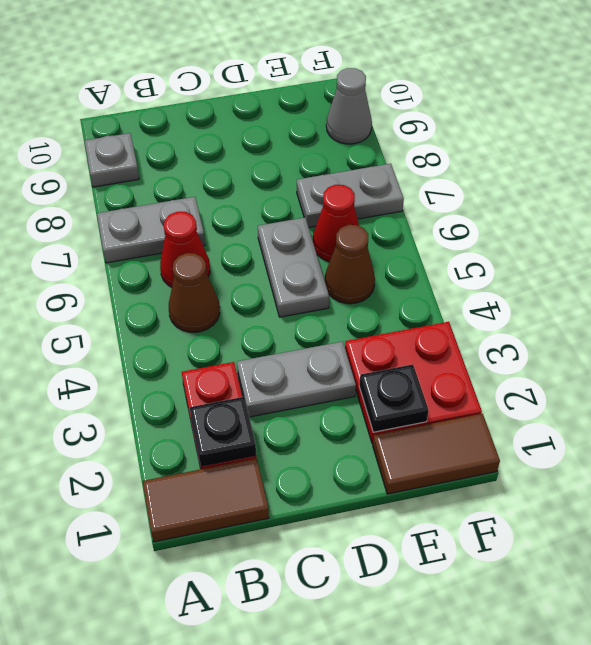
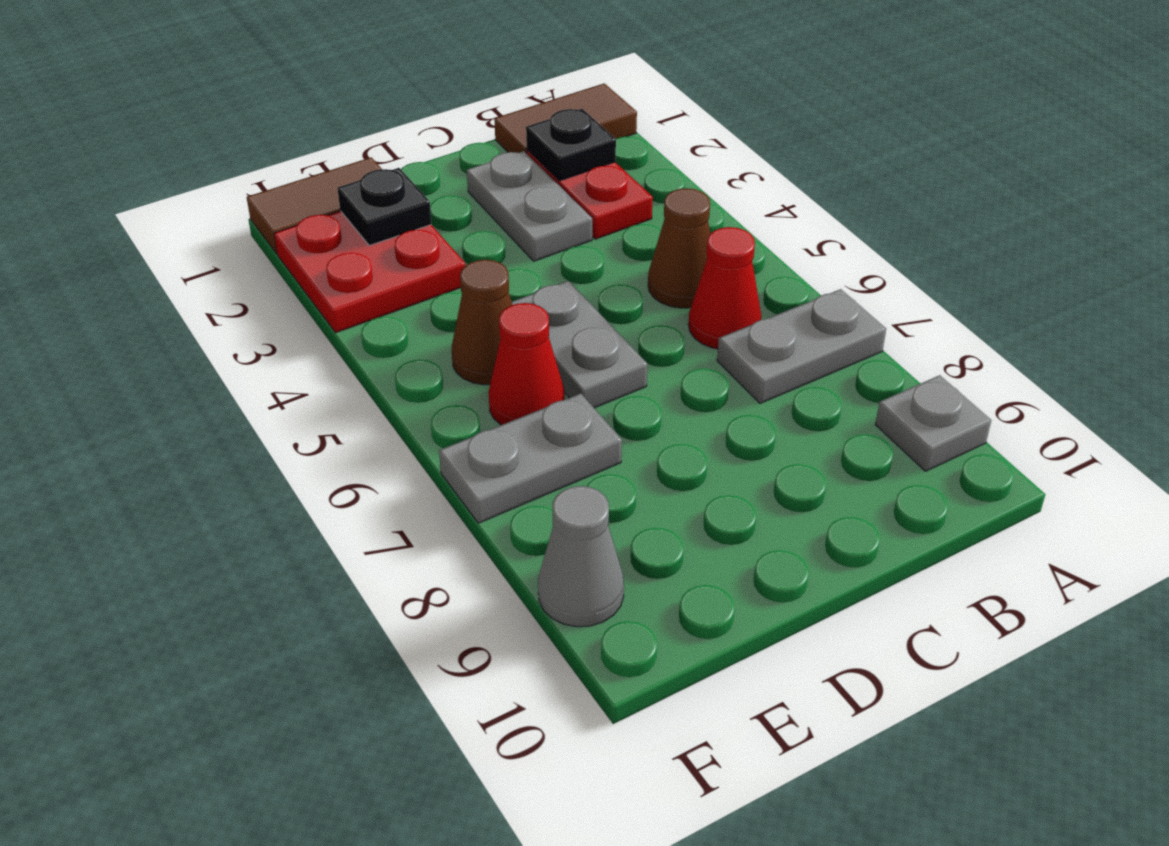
grey 1x2 plate [237,342,356,417] -> grey 1x2 plate turned to [467,151,592,261]

